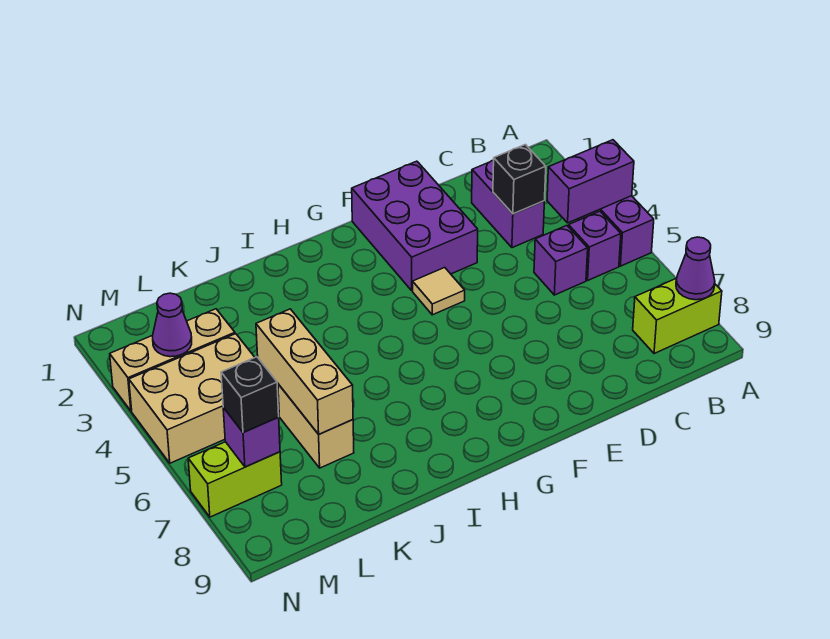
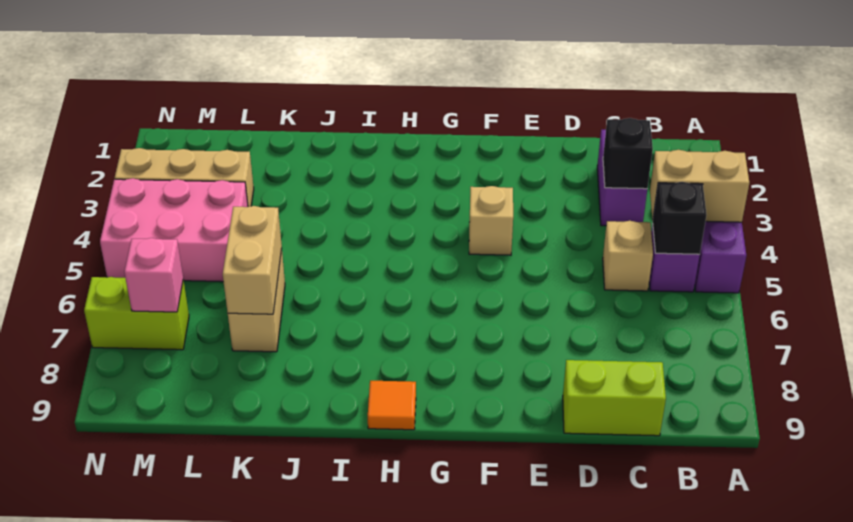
purple 1x2 brick [547,140,634,223] -> tan 1x2 brick [650,150,749,222]
lime 1x2 brick [633,279,722,354] -> lime 1x2 brick moved to [563,360,666,436]
purple 1x1 cone [676,237,715,300] -> none
purple 1x1 brick [534,226,588,295] -> tan 1x1 brick [603,221,653,291]
purple 2x3 brick [352,161,478,291] -> none
tan 1x1 tile [413,267,465,315] -> tan 1x1 brick [469,186,513,255]
none -> orange 1x1 tile [368,381,416,430]
tan 1x3 brick [256,309,353,434] -> tan 1x2 brick [223,206,282,314]
tan 2x3 brick [129,334,255,463] -> pink 2x3 brick [100,178,248,282]
purple 1x1 cone [153,293,192,357] -> none
purple 1x1 brick [223,408,280,467] -> pink 1x1 brick [124,238,183,312]
black 1x1 brick [221,357,279,433] -> black 1x1 brick moved to [653,182,707,255]

